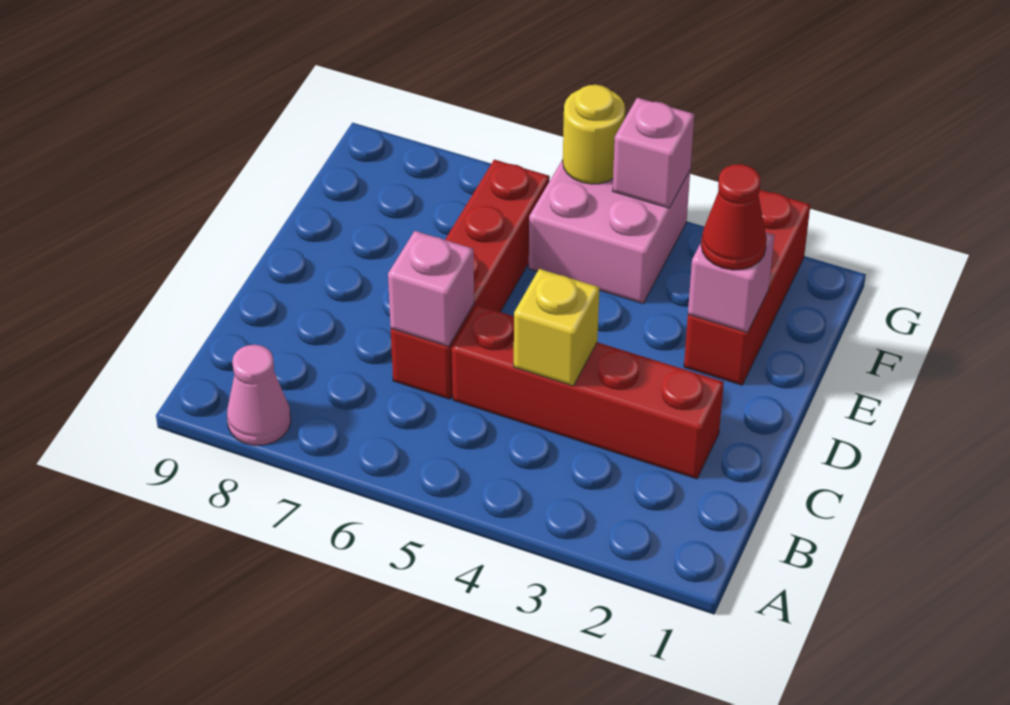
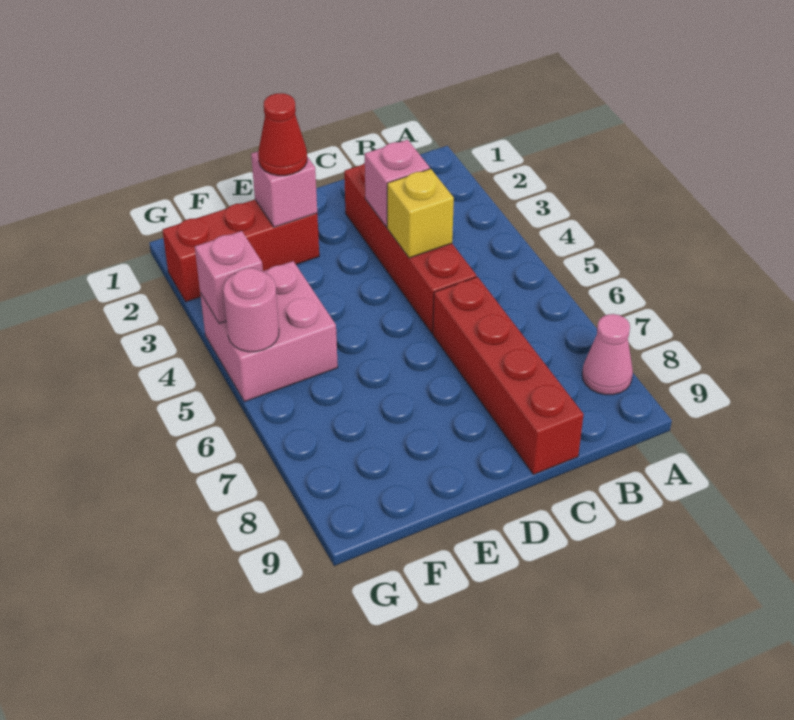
red 1x4 brick [391,160,550,399] -> red 1x4 brick turned to [433,277,584,475]
pink 1x1 brick [388,231,474,346] -> pink 1x1 brick moved to [365,140,430,227]
yellow 1x1 round brick [563,85,625,184] -> pink 1x1 round brick [223,268,279,352]

